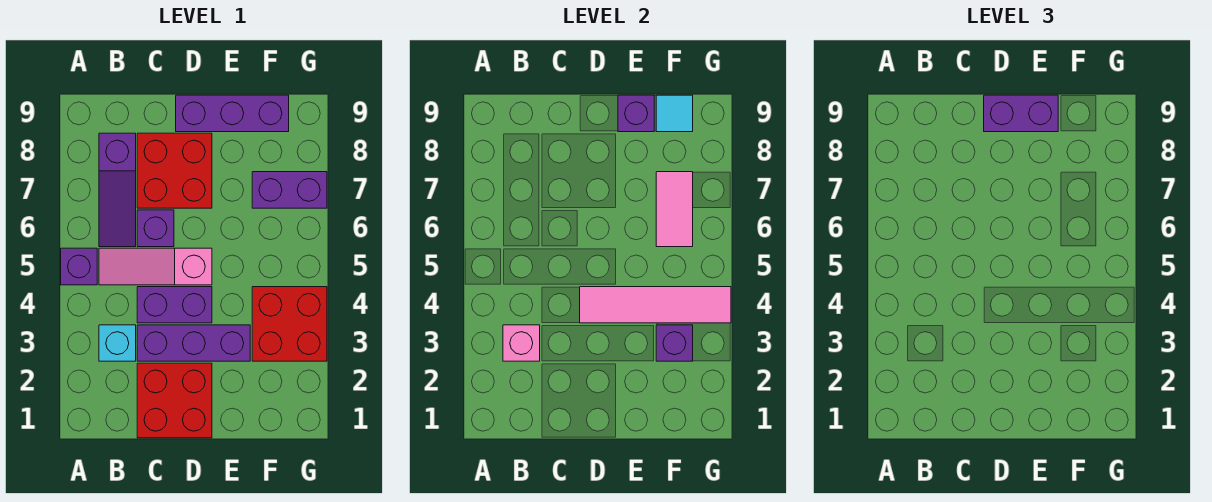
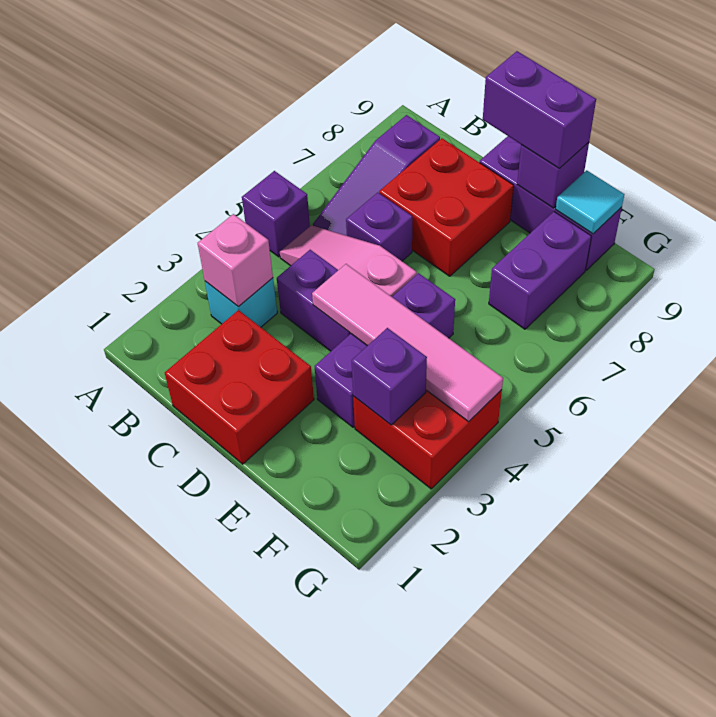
purple 1x3 brick [137,325,250,361] -> purple 1x3 brick turned to [315,273,455,427]
pink 1x2 tile [656,172,693,247] -> none
purple 1x2 brick [252,172,327,208] -> purple 1x2 brick turned to [489,212,591,329]

